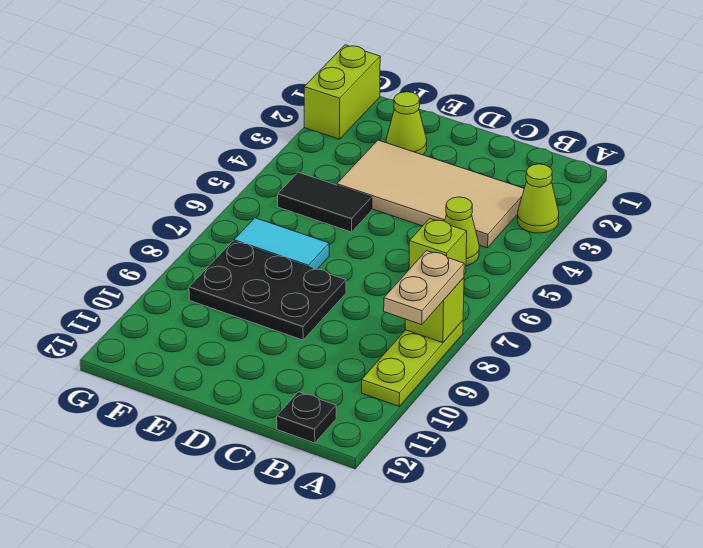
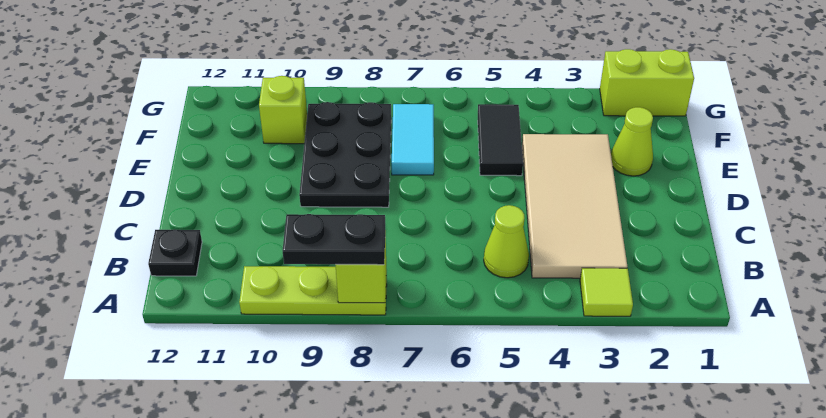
lime 1x1 cone [518,164,559,233] -> lime 1x1 tile [580,268,633,316]
tan 1x2 plate [384,251,464,325] -> black 1x2 plate [283,214,385,265]
lime 1x1 brick [409,219,467,274] -> lime 1x1 brick moved to [259,76,307,144]

